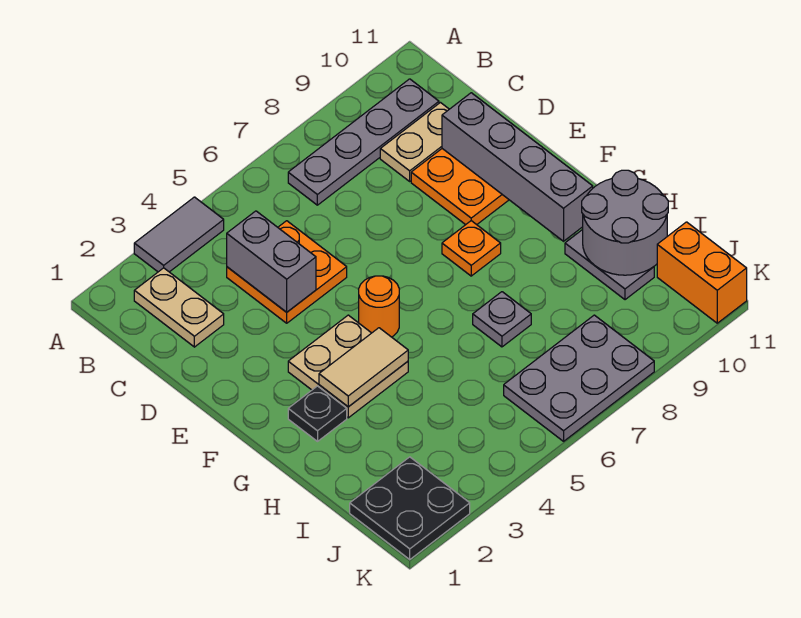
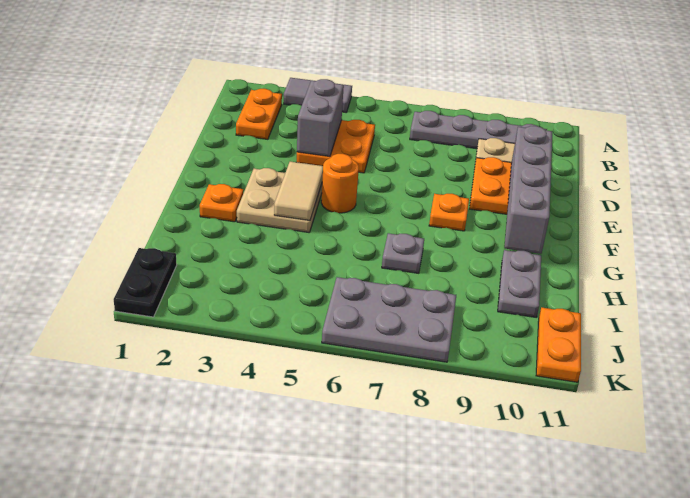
tan 1x2 plate [134,268,224,347] -> orange 1x2 plate [236,89,282,139]
black 1x1 plate [288,386,347,441] -> orange 1x1 plate [200,184,243,222]
tan 1x2 tile [319,328,408,407] -> tan 1x2 tile turned to [274,162,323,220]
grey 2x2 round brick [582,170,668,275] -> none
black 2x2 plate [350,457,470,559] -> black 1x2 plate [114,248,177,317]
orange 1x2 brick [657,222,747,323] -> orange 1x2 plate [536,307,581,382]

